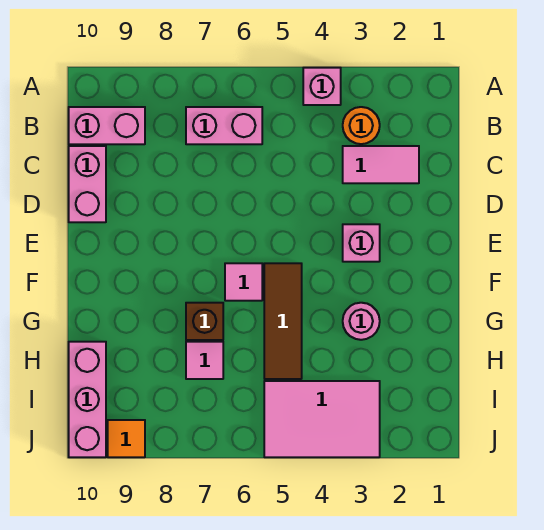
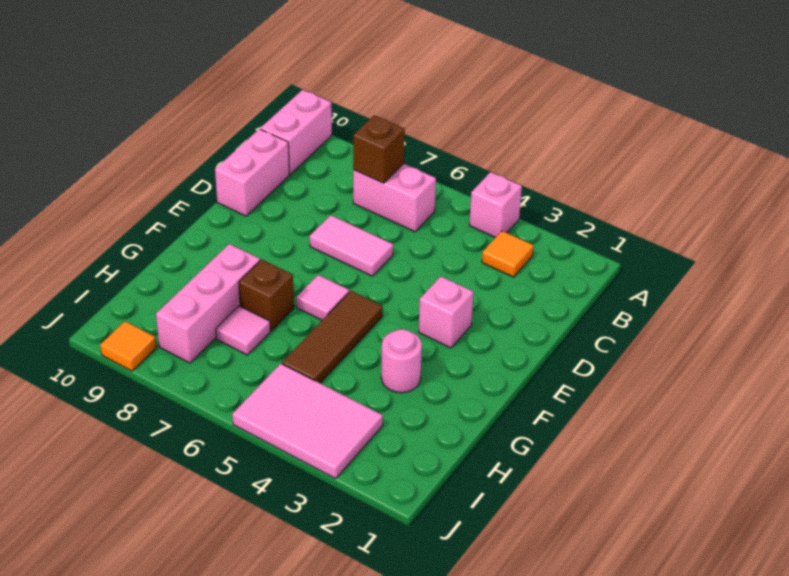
orange 1x1 round brick [343,107,380,144] -> orange 1x1 tile [482,231,534,277]
none -> brown 1x1 brick [353,115,405,183]
pink 1x2 brick [69,107,145,144] -> pink 1x2 brick turned to [260,90,332,174]
pink 1x2 tile [343,146,419,183] -> pink 1x2 tile moved to [310,215,393,276]
pink 1x3 brick [69,342,106,457] -> pink 1x3 brick moved to [156,244,260,363]

